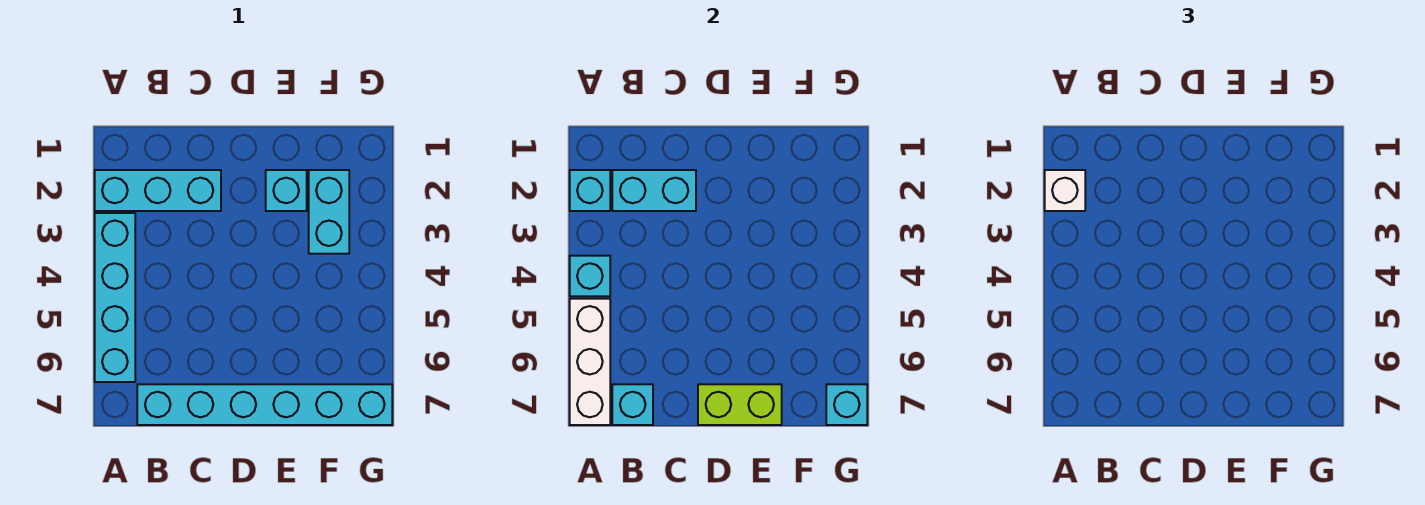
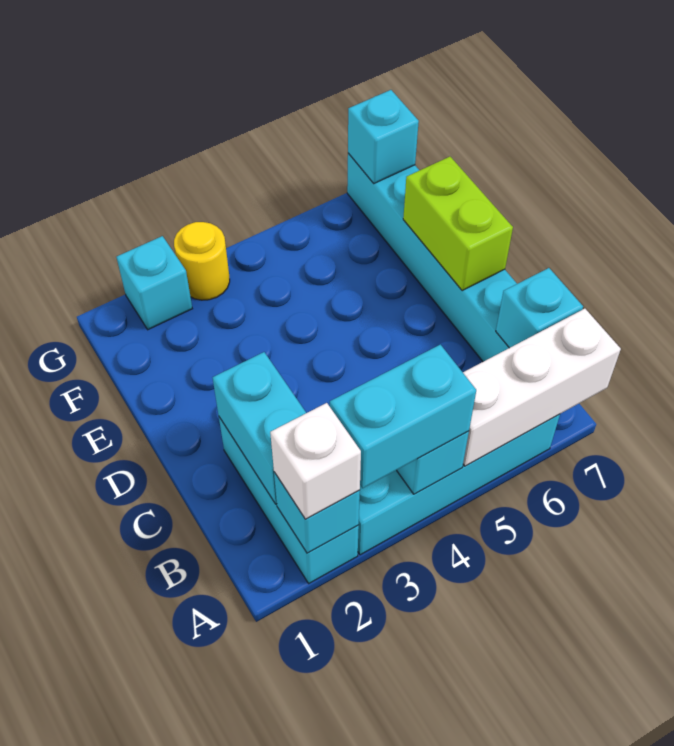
cyan 1x1 brick [266,170,307,211] -> cyan 1x1 brick moved to [116,236,192,330]
cyan 1x2 brick [309,170,349,254] -> cyan 1x2 brick moved to [330,345,476,488]
none -> yellow 1x1 round brick [174,222,230,300]

